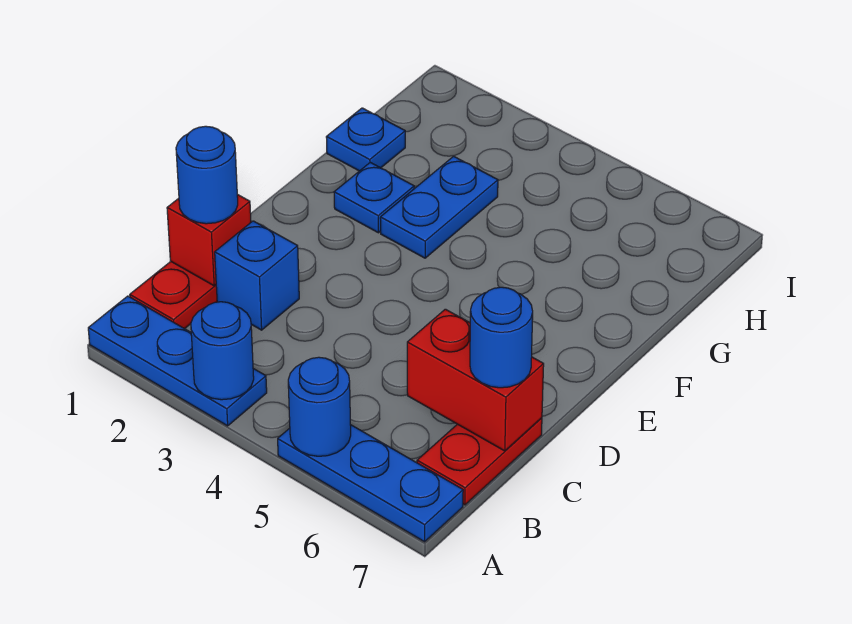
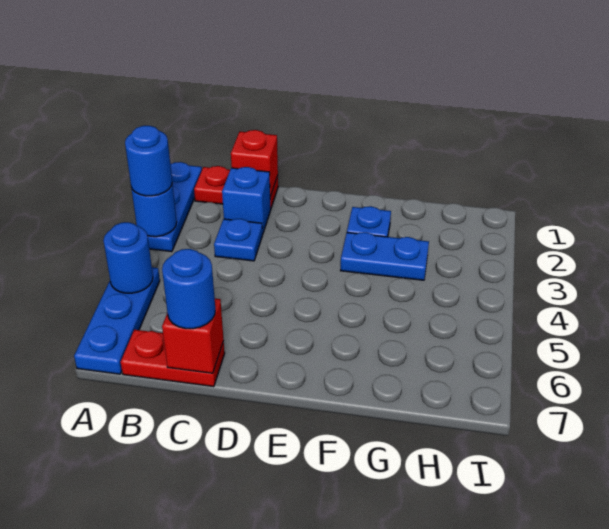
blue 1x1 round brick [176,126,238,224] -> blue 1x1 round brick moved to [125,126,172,196]
red 1x2 brick [407,309,544,451] -> red 1x1 brick [162,299,224,373]
blue 1x1 plate [326,108,405,171] -> blue 1x1 plate moved to [214,219,262,261]

